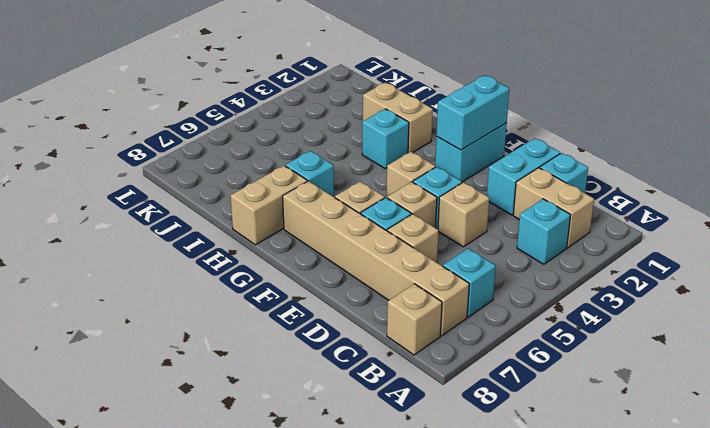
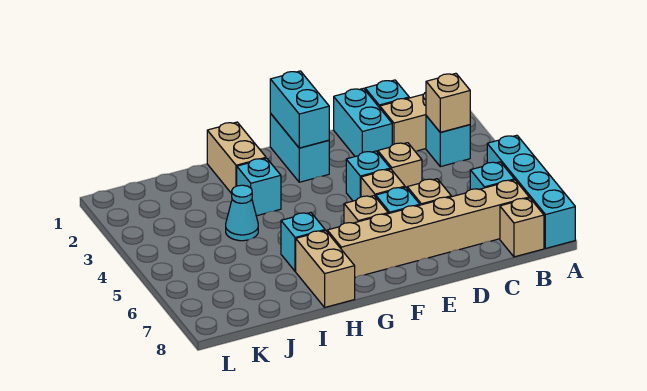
none -> cyan 1x4 brick [487,135,575,248]
tan 1x1 brick [386,152,435,198] -> tan 1x1 brick moved to [426,73,470,132]
tan 1x2 brick [363,83,433,153] -> tan 1x2 brick turned to [207,122,266,194]
none -> cyan 1x1 cone [226,185,258,241]

